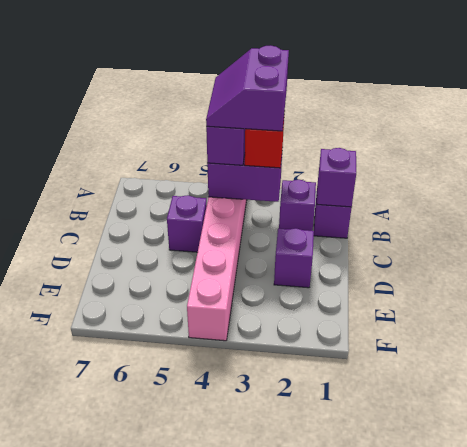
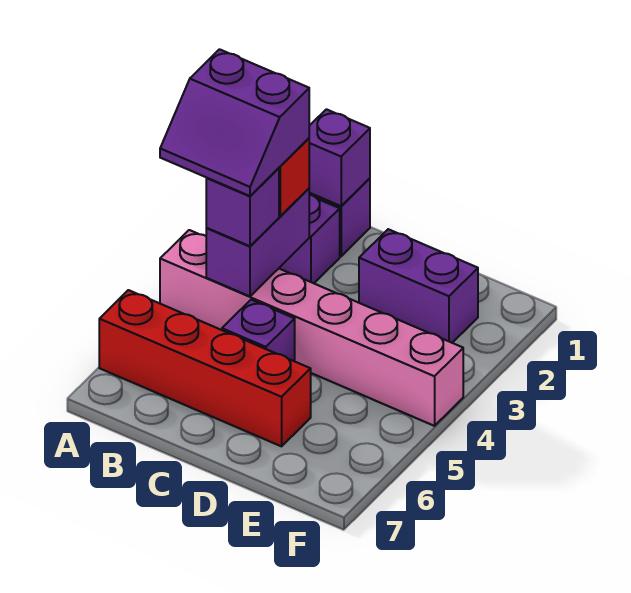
none -> red 1x4 brick [99,290,311,446]
purple 1x1 brick [274,228,314,288] -> purple 1x2 brick [359,229,478,343]

